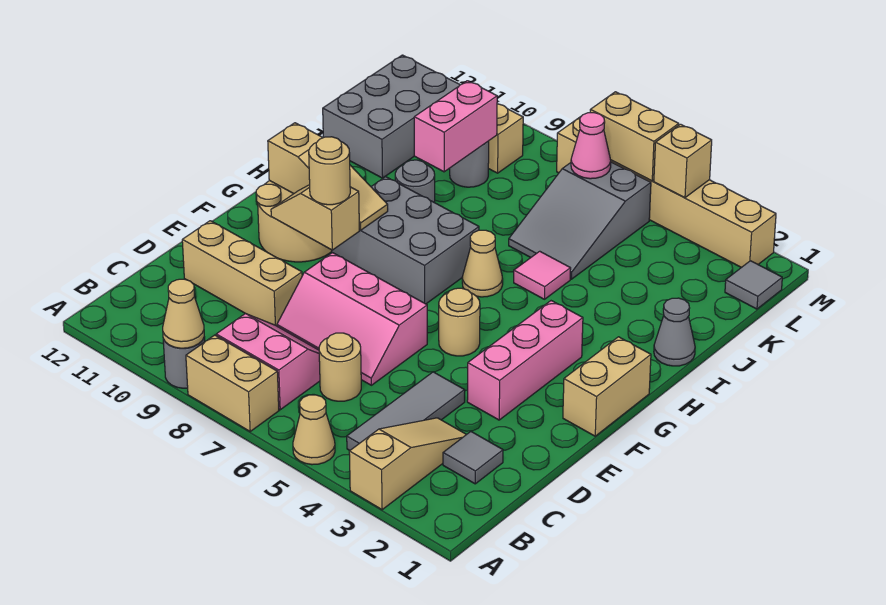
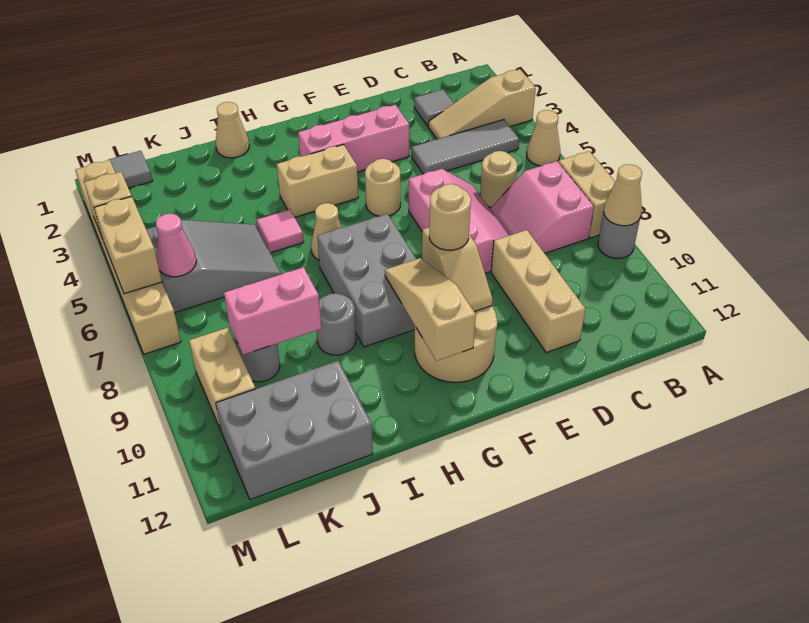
tan 1x2 brick [563,337,651,436] -> tan 1x2 brick moved to [277,145,358,217]
grey 1x1 cone [654,298,695,366] -> tan 1x1 cone [215,102,249,158]

